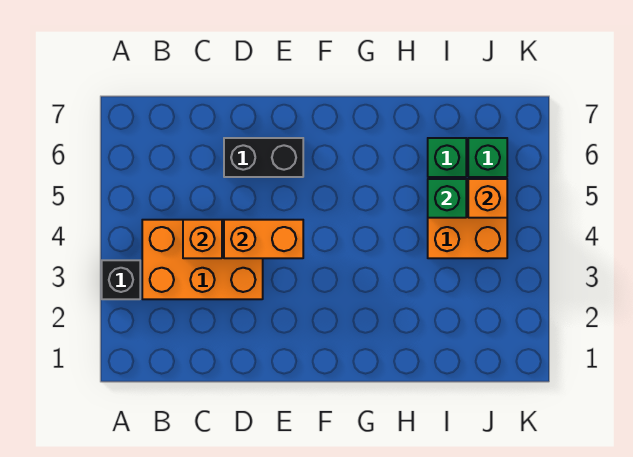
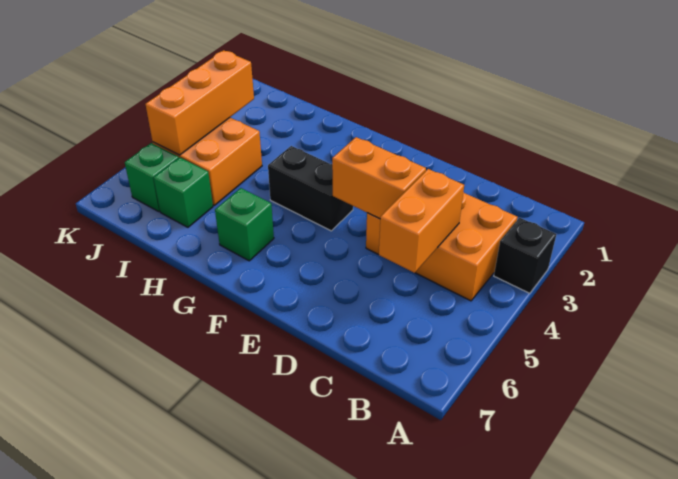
orange 1x1 brick [183,220,222,258] -> orange 1x2 brick [379,169,464,273]
black 1x2 brick [224,138,303,177] -> black 1x2 brick moved to [268,146,353,231]
green 1x1 brick [428,179,466,218] -> green 1x1 brick moved to [215,188,274,261]
orange 1x1 brick [468,179,507,218] -> orange 1x3 brick [145,50,254,155]

